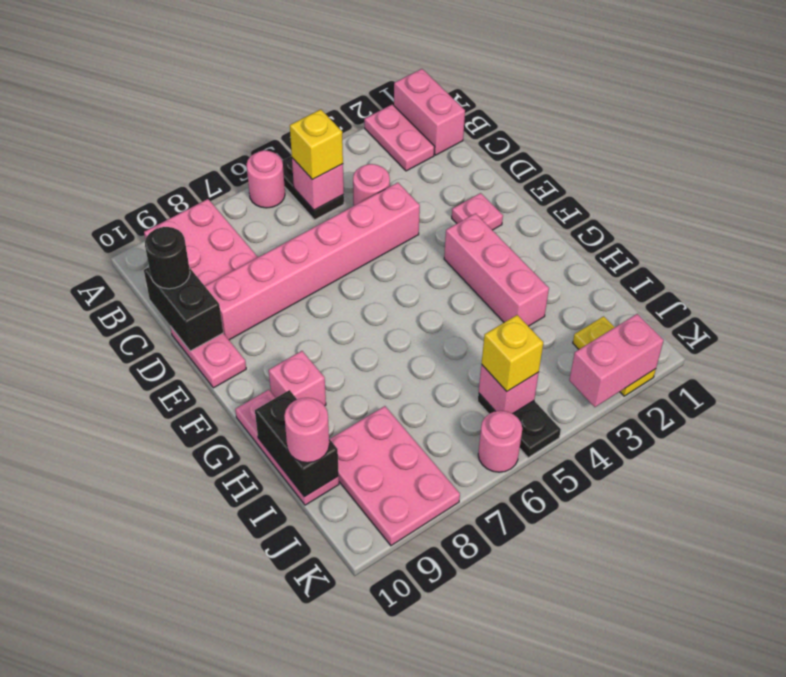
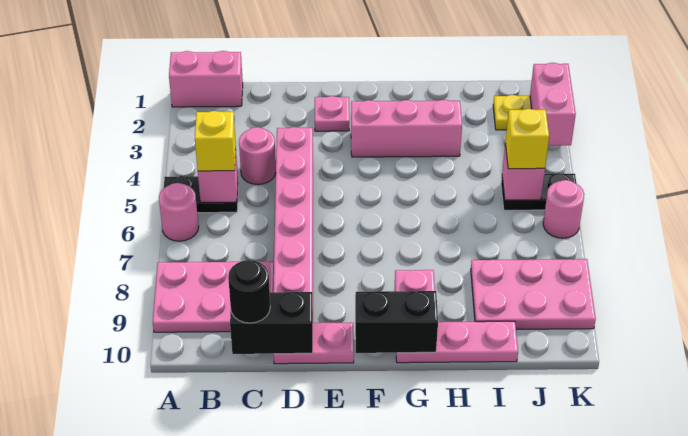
pink 1x2 plate [364,104,434,171] -> none
black 1x2 brick [255,390,339,497] -> black 1x2 brick moved to [355,291,438,353]
pink 1x1 round brick [284,398,329,463] -> none

